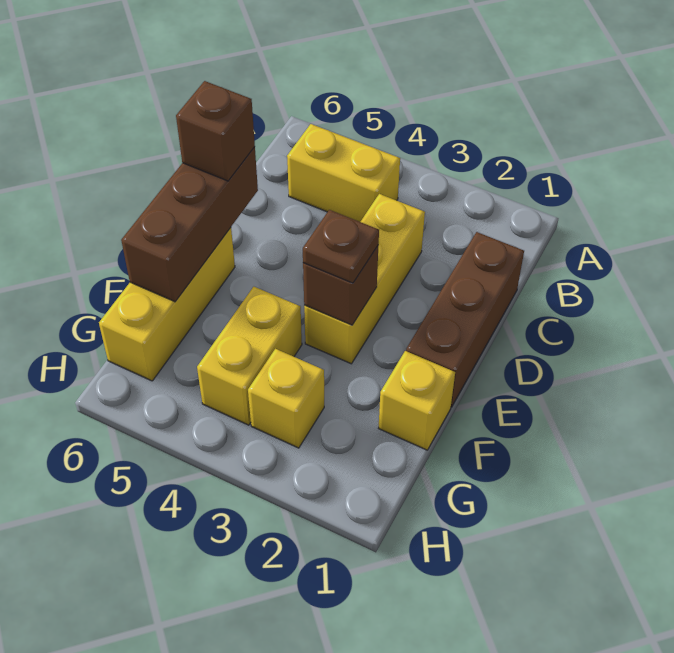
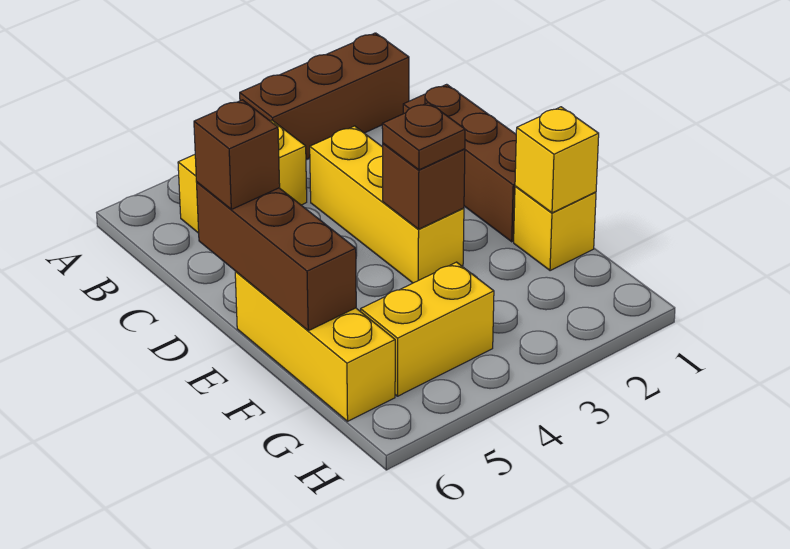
none -> brown 1x3 brick [240,33,409,159]
yellow 1x2 brick [197,287,302,425] -> yellow 1x2 brick turned to [361,262,494,396]
yellow 1x1 brick [248,349,324,448] -> yellow 1x1 brick moved to [515,107,599,213]

